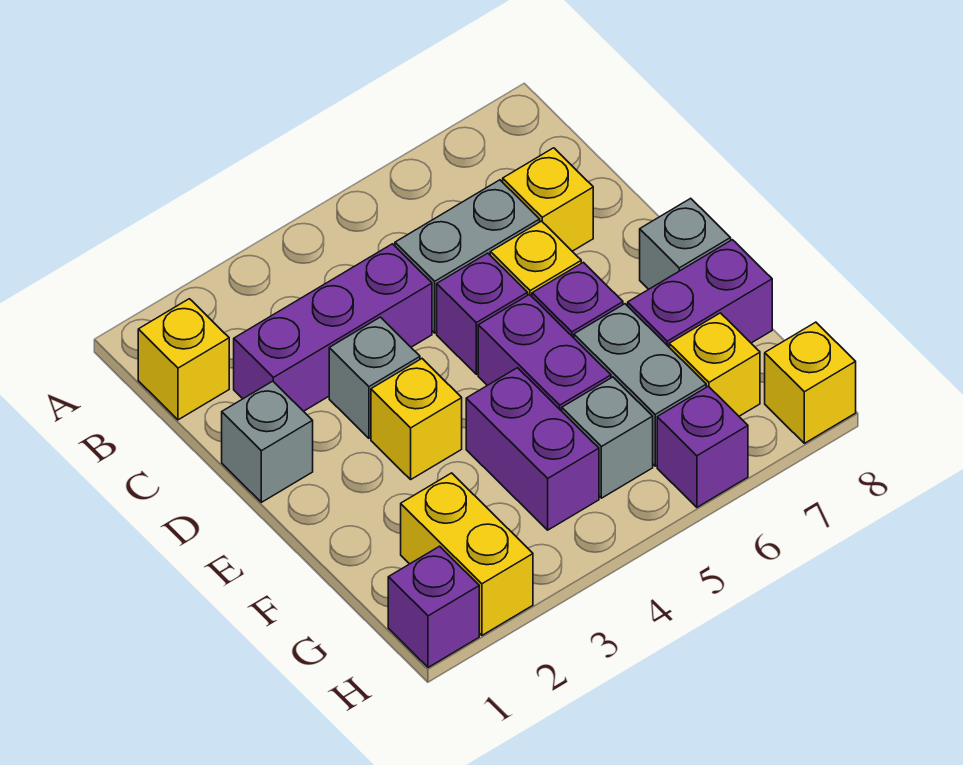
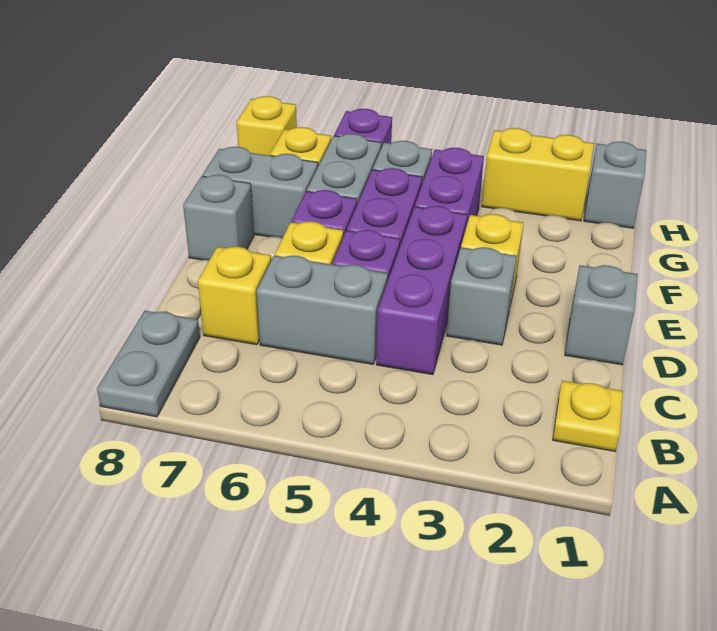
none -> grey 1x2 plate [97,311,200,417]
yellow 1x1 brick [138,299,229,420] -> yellow 1x1 plate [553,381,623,451]
purple 1x3 brick [234,244,432,411] -> purple 1x3 brick turned to [376,206,467,375]
purple 1x2 brick [628,240,772,347] -> grey 1x2 brick [202,147,318,238]
yellow 1x2 brick [401,473,533,635] -> yellow 1x2 brick turned to [482,128,594,221]
purple 1x1 brick [388,546,479,668] -> grey 1x1 brick [584,142,646,228]

